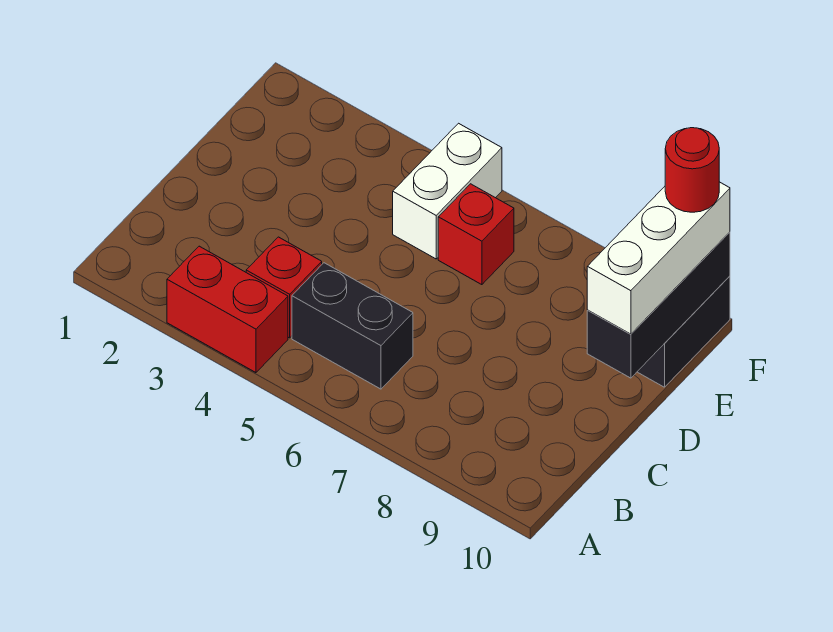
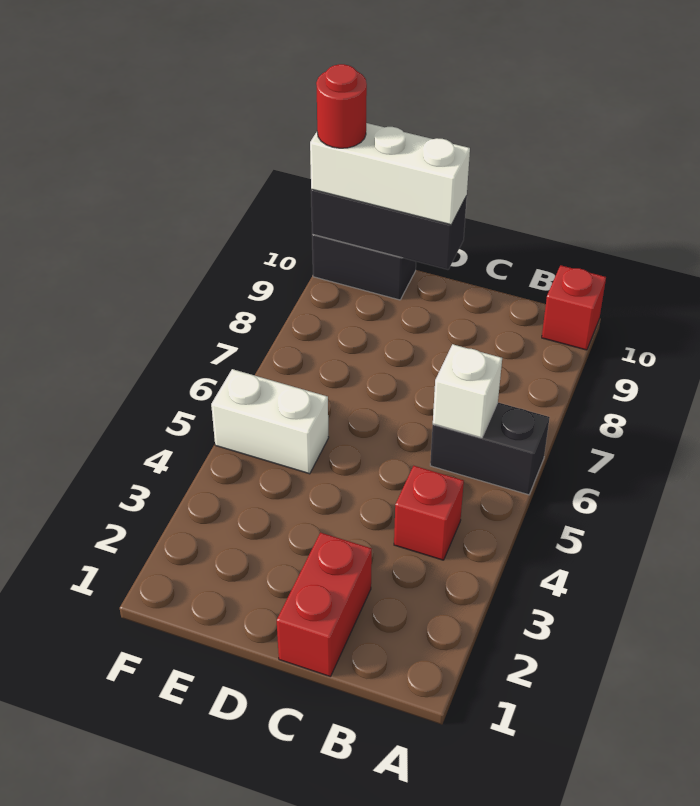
red 1x2 brick [167,246,288,373] -> red 1x2 brick moved to [277,532,372,677]
black 1x2 brick [292,263,413,389] -> black 1x2 brick turned to [430,403,550,495]
none -> white 1x1 brick [433,344,502,438]
red 1x1 brick [438,184,514,285] -> red 1x1 brick moved to [542,265,606,350]

